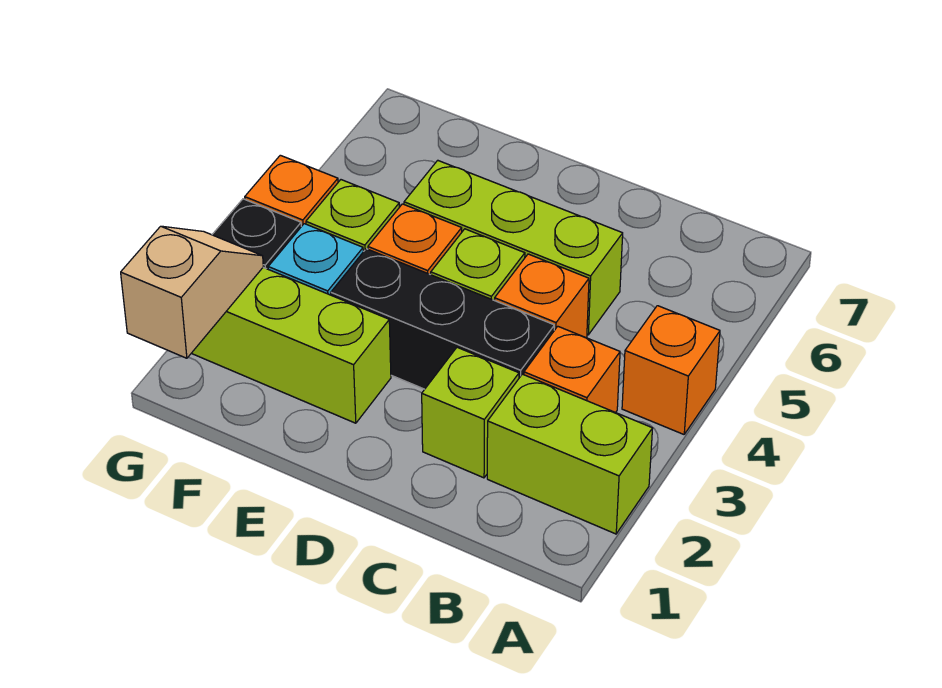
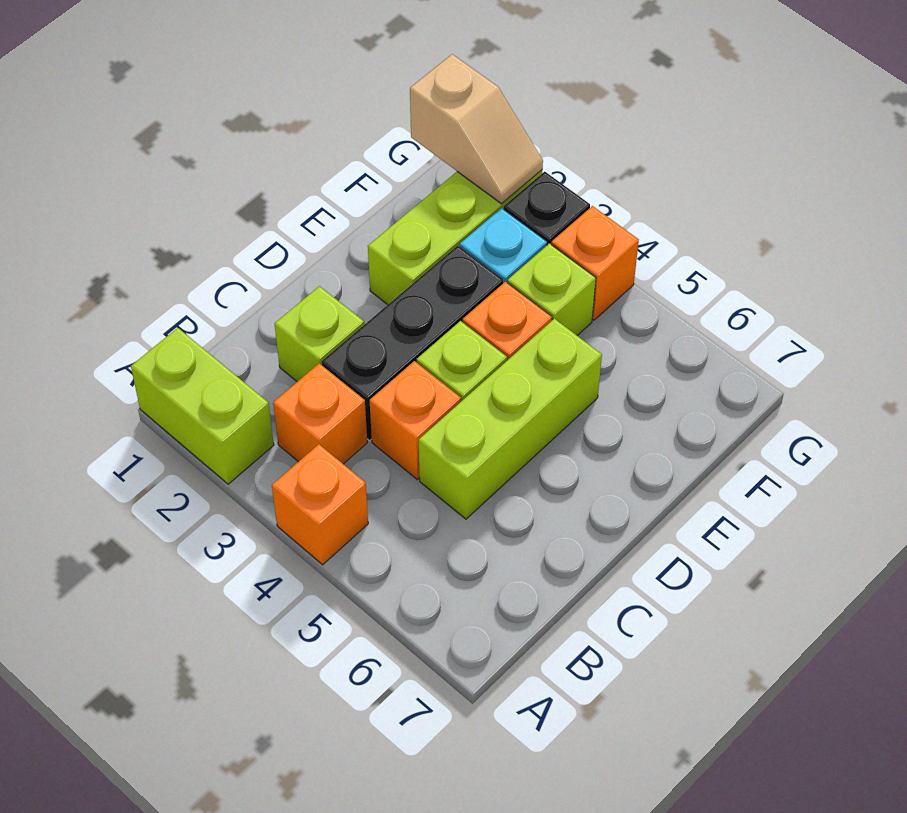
lime 1x2 brick [487,374,653,534] -> lime 1x2 brick turned to [131,328,274,484]

